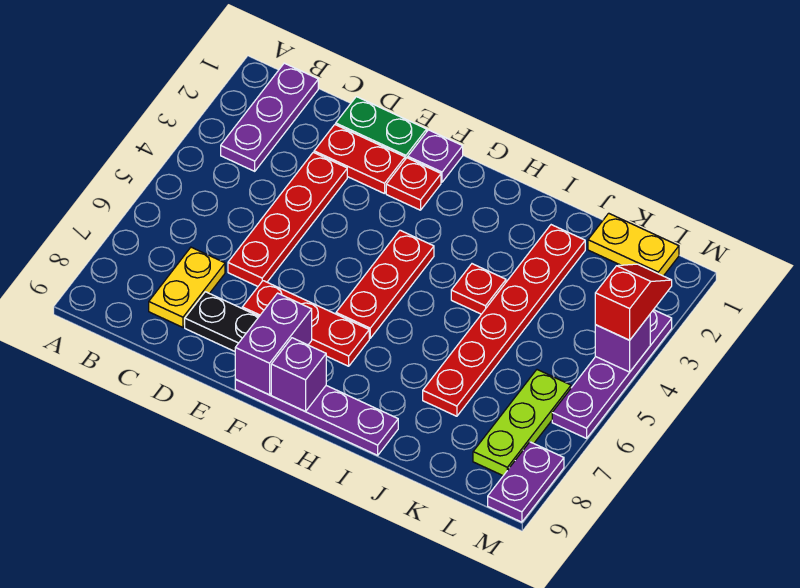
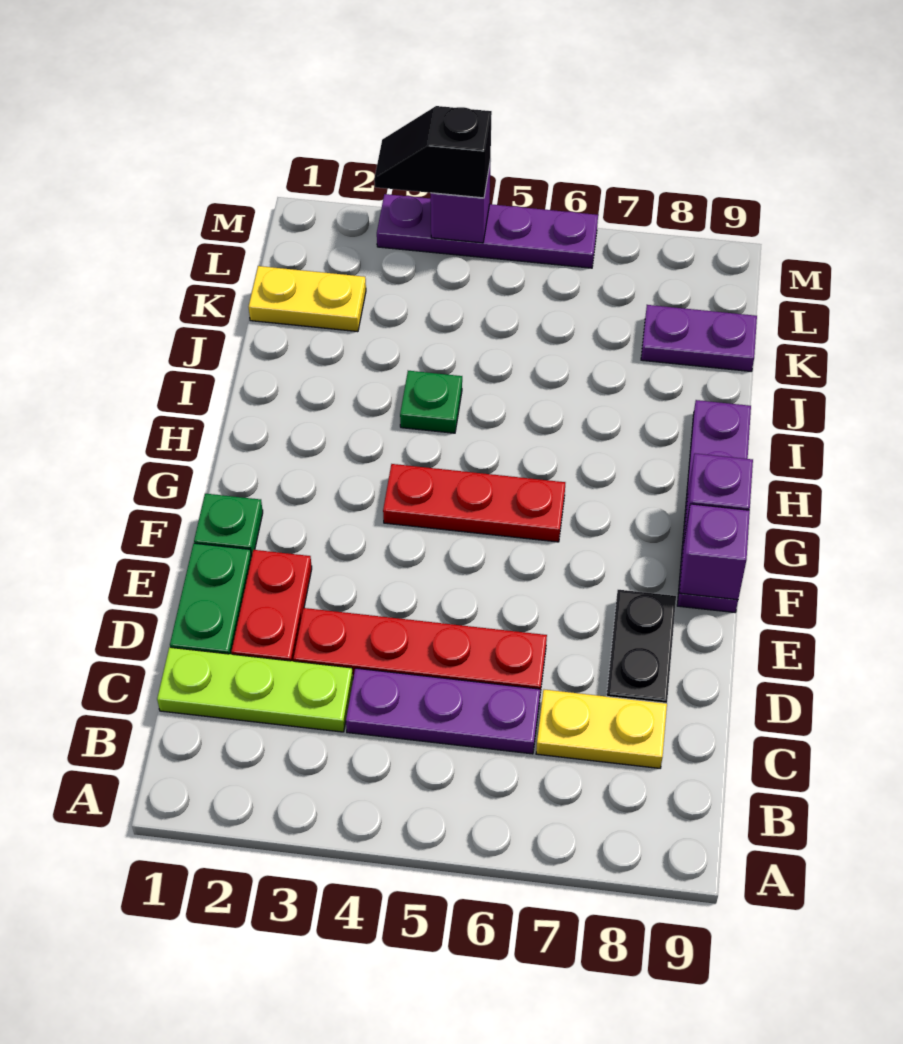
purple 1x3 plate [221,63,318,171] -> purple 1x3 plate moved to [346,668,540,754]
red 1x3 plate [242,281,369,366] -> none
purple 1x1 plate [408,130,463,182] -> green 1x1 plate [194,494,263,557]
red 1x1 plate [386,158,441,210] -> none
purple 1x2 brick [235,293,312,395] -> purple 1x1 brick [680,504,750,600]
red 1x1 plate [451,264,506,314] -> green 1x1 plate [400,371,462,433]
red 1x6 plate [423,225,585,416] -> none
yellow 1x2 plate [588,213,679,276] -> yellow 1x2 plate turned to [249,266,366,332]
lime 1x3 plate [473,370,571,476] -> lime 1x3 plate moved to [157,647,353,732]
red 1x2 slope [595,264,672,340] -> black 1x2 slope [374,106,492,198]
purple 1x2 plate [488,442,564,522] -> purple 1x2 plate moved to [641,305,757,371]

